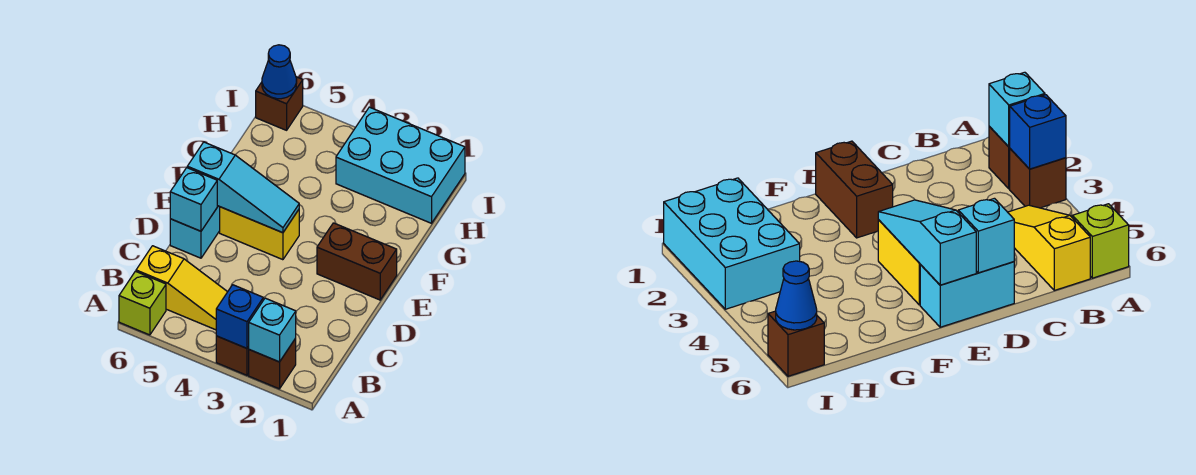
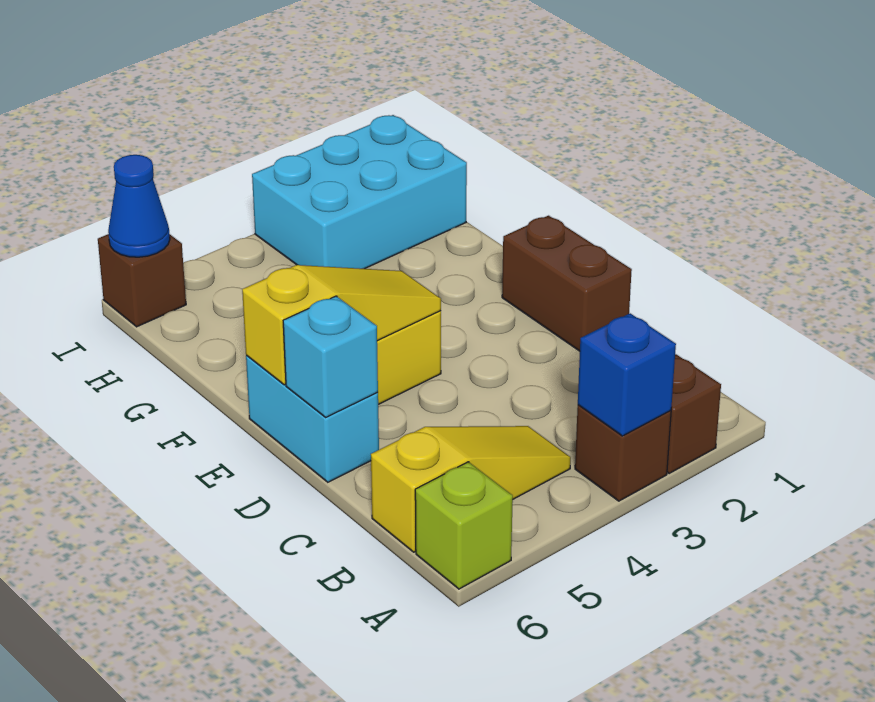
cyan 1x1 brick [249,298,296,362] -> none
brown 1x2 brick [317,223,397,300] -> brown 1x2 brick turned to [502,216,632,351]
cyan 1x3 slope [187,142,299,233] -> yellow 1x3 slope [242,265,441,385]

